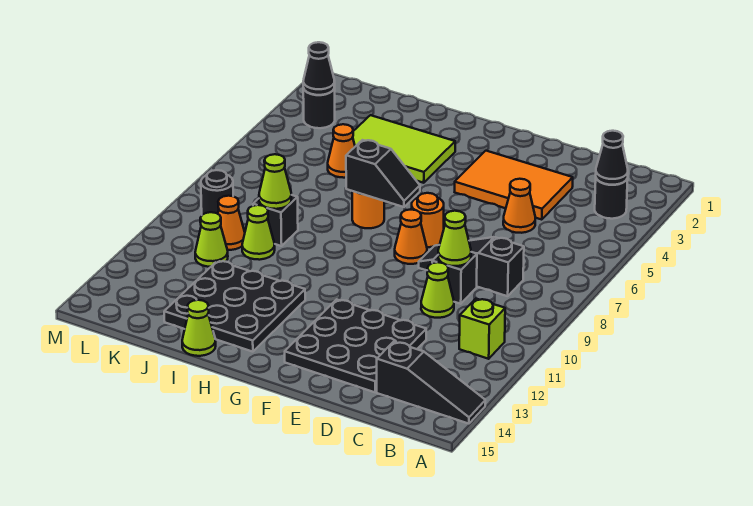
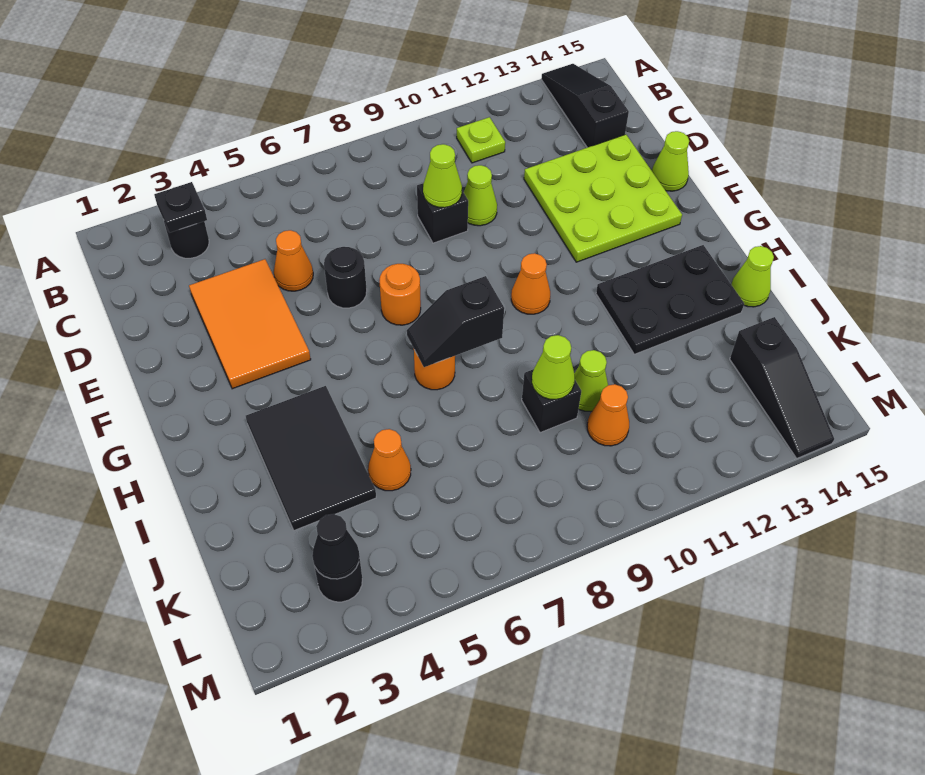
black 1x1 cone [596,131,628,185] -> black 1x1 plate [154,182,207,233]
lime 1x1 brick [459,299,505,359] -> lime 1x1 plate [457,117,505,163]
black 1x3 slope [419,237,524,296] -> black 1x3 slope moved to [730,317,834,458]
black 3x3 plate [285,299,426,392] -> lime 3x3 plate [524,134,682,262]
orange 1x1 cone [395,210,427,264] -> orange 1x1 cone moved to [511,253,550,314]
black 1x2 slope [346,140,420,207] -> black 1x2 slope turned to [407,276,504,367]
lime 2x3 tile [353,115,455,183] -> black 2x3 tile [246,386,376,530]
black 3x3 plate [164,261,305,352] -> black 2x3 plate [596,245,744,354]
lime 1x1 cone [195,212,228,267] -> lime 1x1 cone moved to [652,131,689,191]
black 1x1 round brick [201,170,233,215] -> black 1x1 round brick moved to [324,247,367,308]

